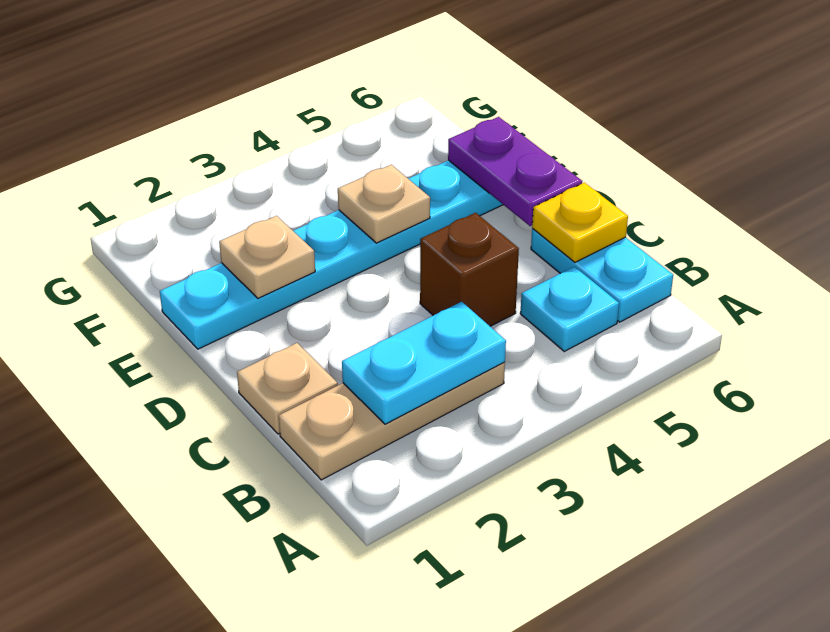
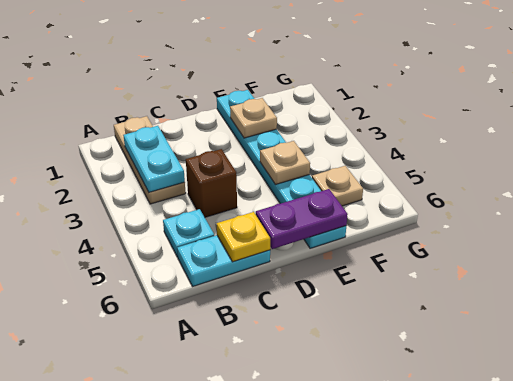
tan 1x1 plate [237,343,338,434] -> tan 1x1 plate moved to [312,166,363,206]

